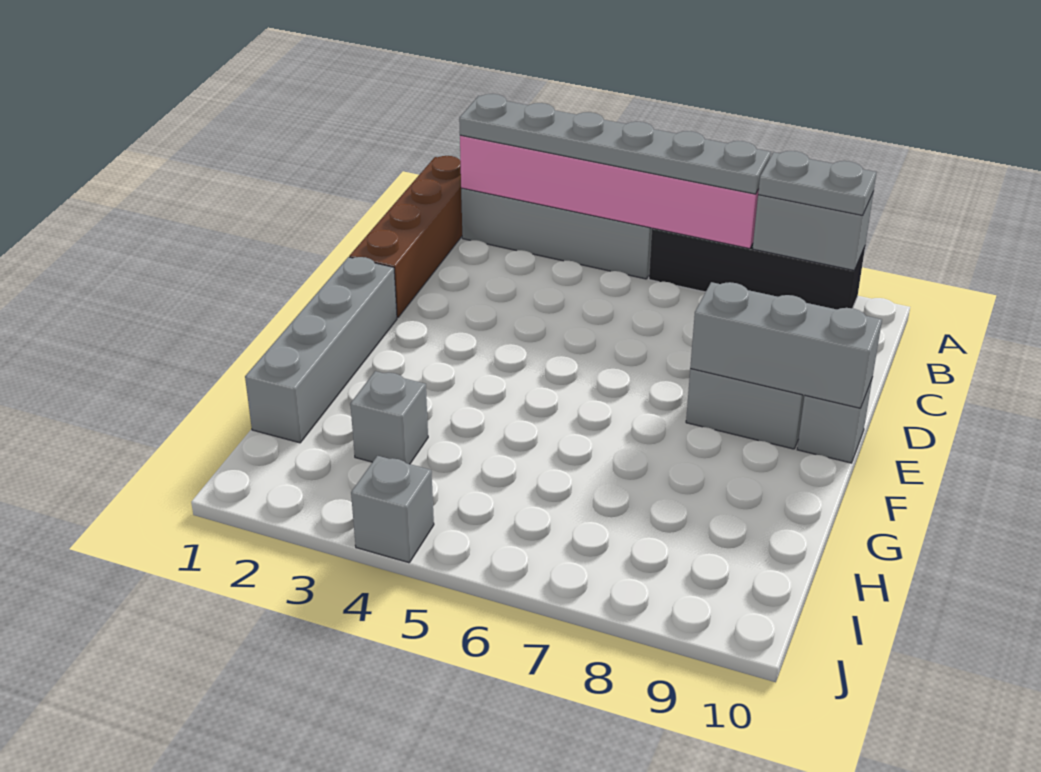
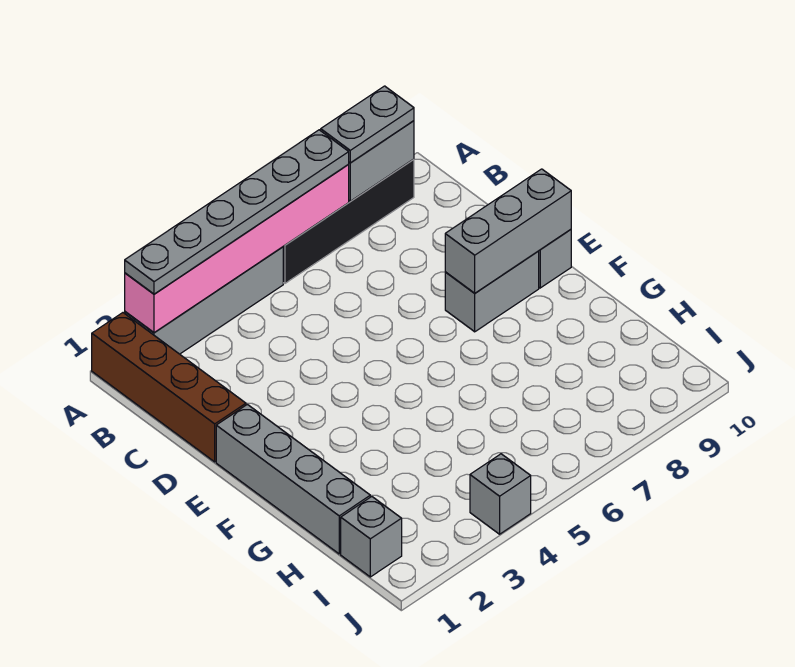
grey 1x1 brick [350,371,428,464] -> grey 1x1 brick moved to [341,497,402,577]

